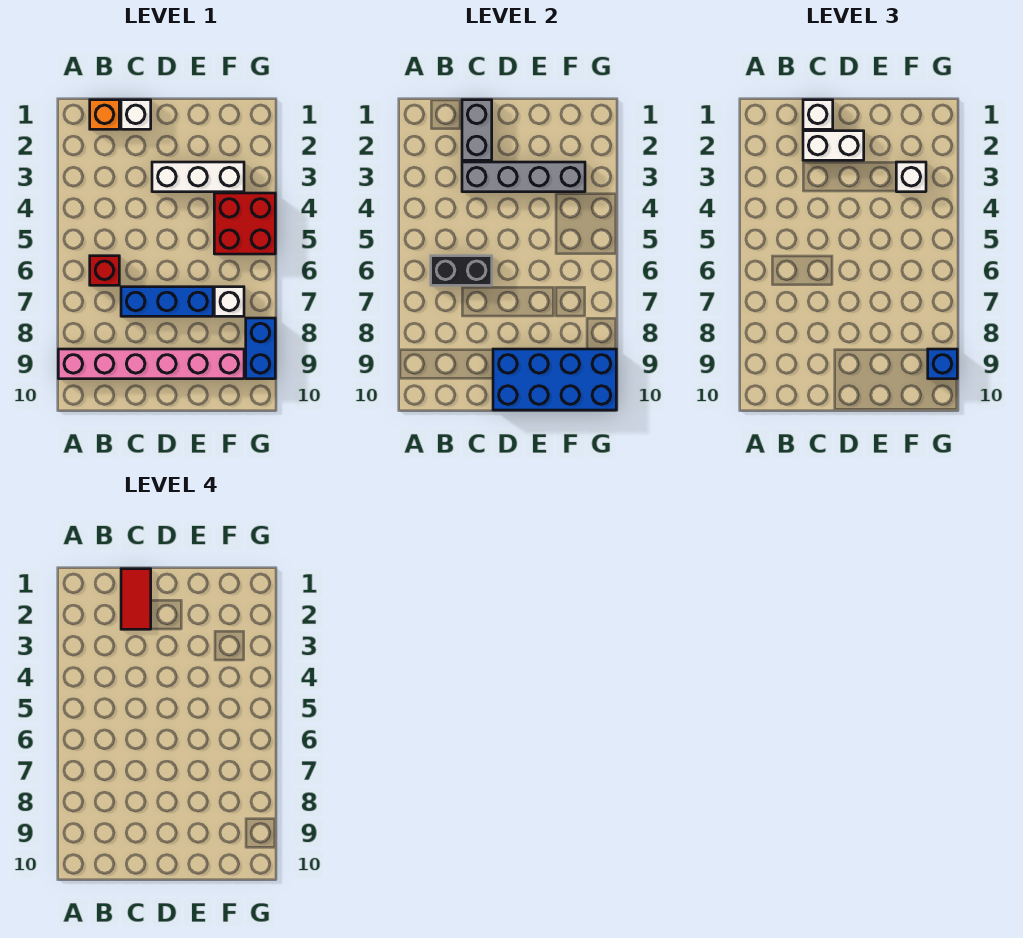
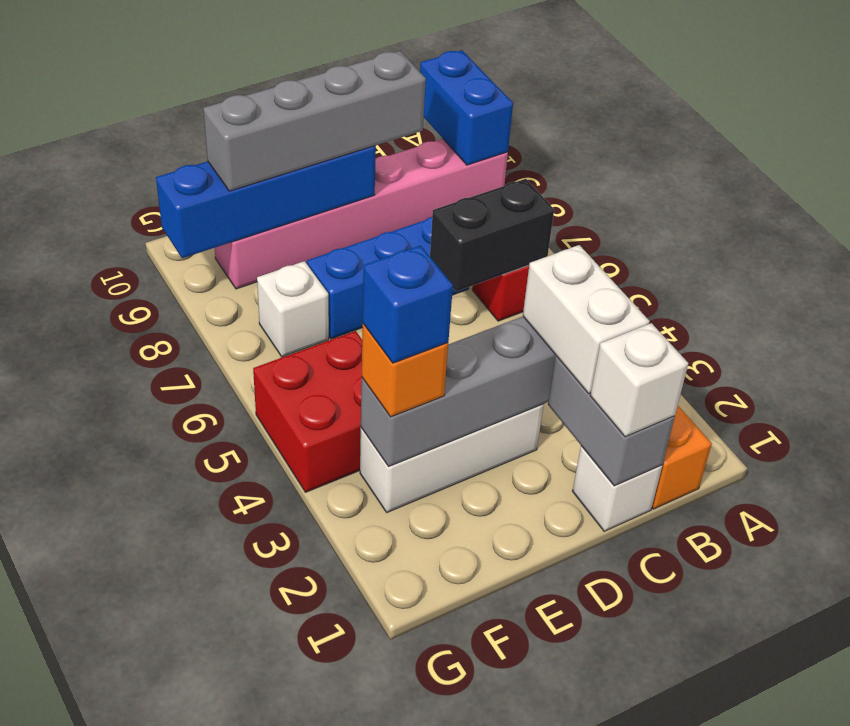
red 1x2 tile [121,569,151,629] -> none
white 1x2 brick [803,131,864,160] -> white 1x2 brick turned to [523,245,650,394]
none -> grey 1x4 brick [203,51,426,191]
blue 2x4 brick [493,349,616,410] -> blue 1x4 brick [156,146,376,258]
white 1x1 brick [896,162,926,192] -> orange 1x1 brick [362,324,449,417]
blue 1x2 brick [246,318,275,379] -> blue 1x2 brick moved to [420,50,513,165]
blue 1x1 brick [928,349,957,379] -> blue 1x1 brick moved to [363,245,453,363]

